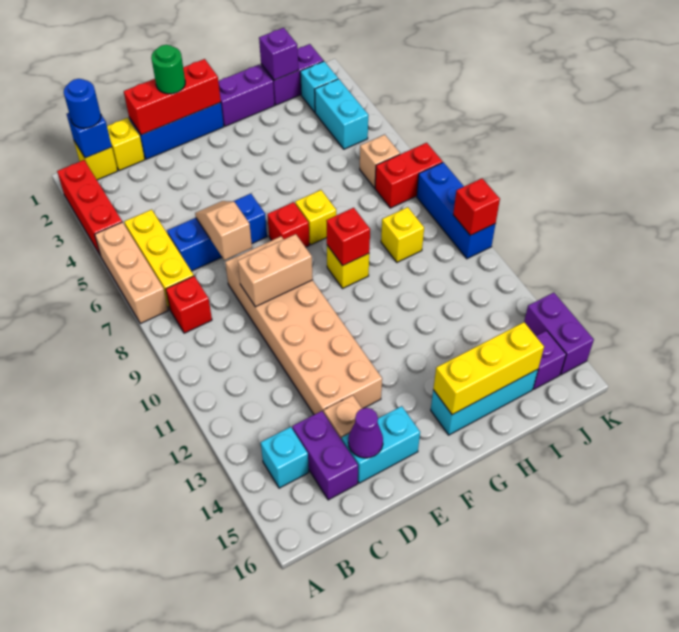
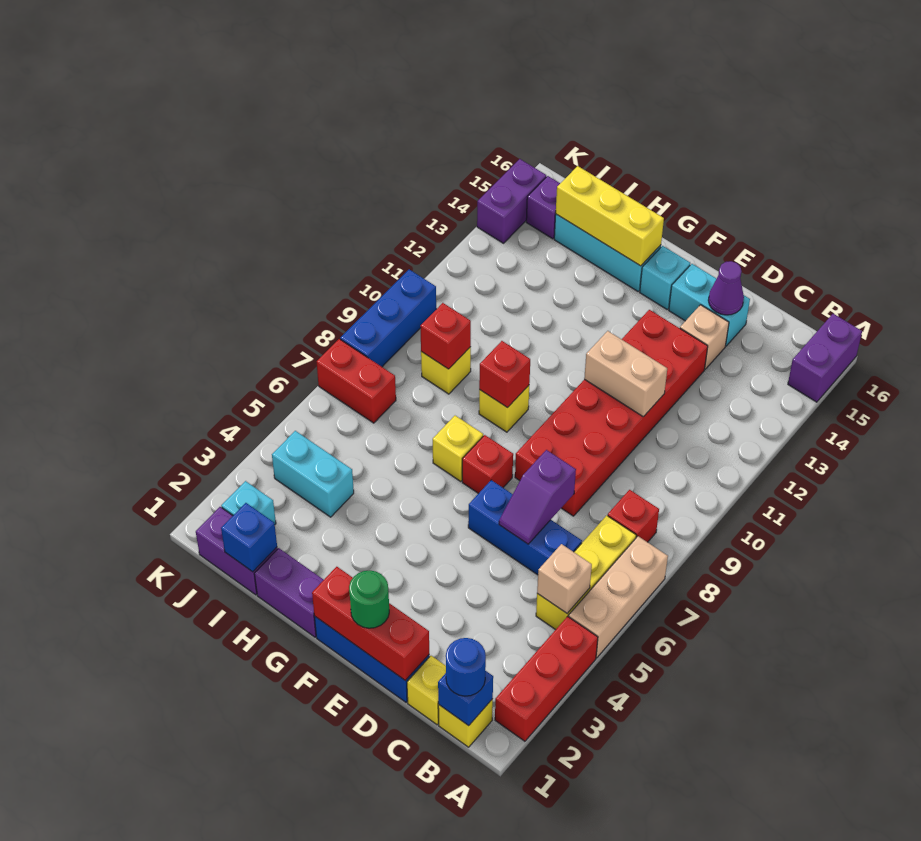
cyan 1x1 brick [261,427,309,488] -> cyan 1x1 brick moved to [640,246,690,309]
purple 1x2 brick [292,411,358,500] -> purple 1x2 brick moved to [788,314,862,402]
tan 1x2 slope [195,201,252,260] -> purple 1x2 slope [499,450,576,544]
tan 2x6 brick [225,236,382,415] -> red 2x6 brick [515,310,708,516]
tan 1x2 brick [238,234,313,307] -> tan 1x2 brick moved to [584,331,667,417]
purple 1x1 brick [259,28,298,80] -> blue 1x1 brick [221,503,277,572]
cyan 1x2 brick [315,79,368,149] -> cyan 1x2 brick turned to [272,431,354,517]
tan 1x1 brick [360,135,400,188] -> tan 1x1 brick moved to [537,544,592,613]
red 1x1 brick [453,179,500,235] -> red 1x1 brick moved to [420,303,471,369]

